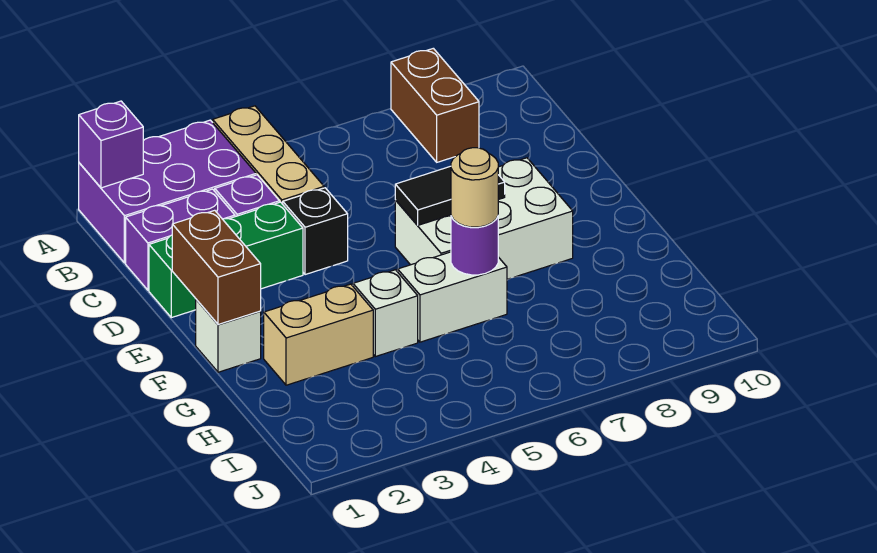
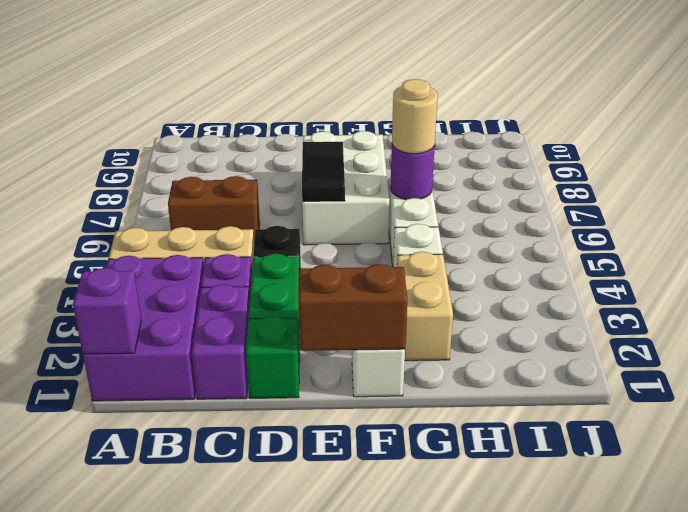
brown 1x2 brick [391,48,479,162] -> brown 1x2 brick moved to [168,176,260,241]

